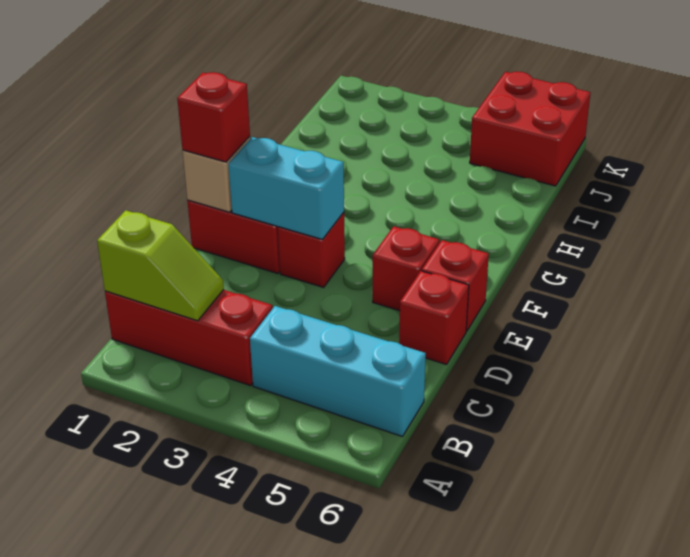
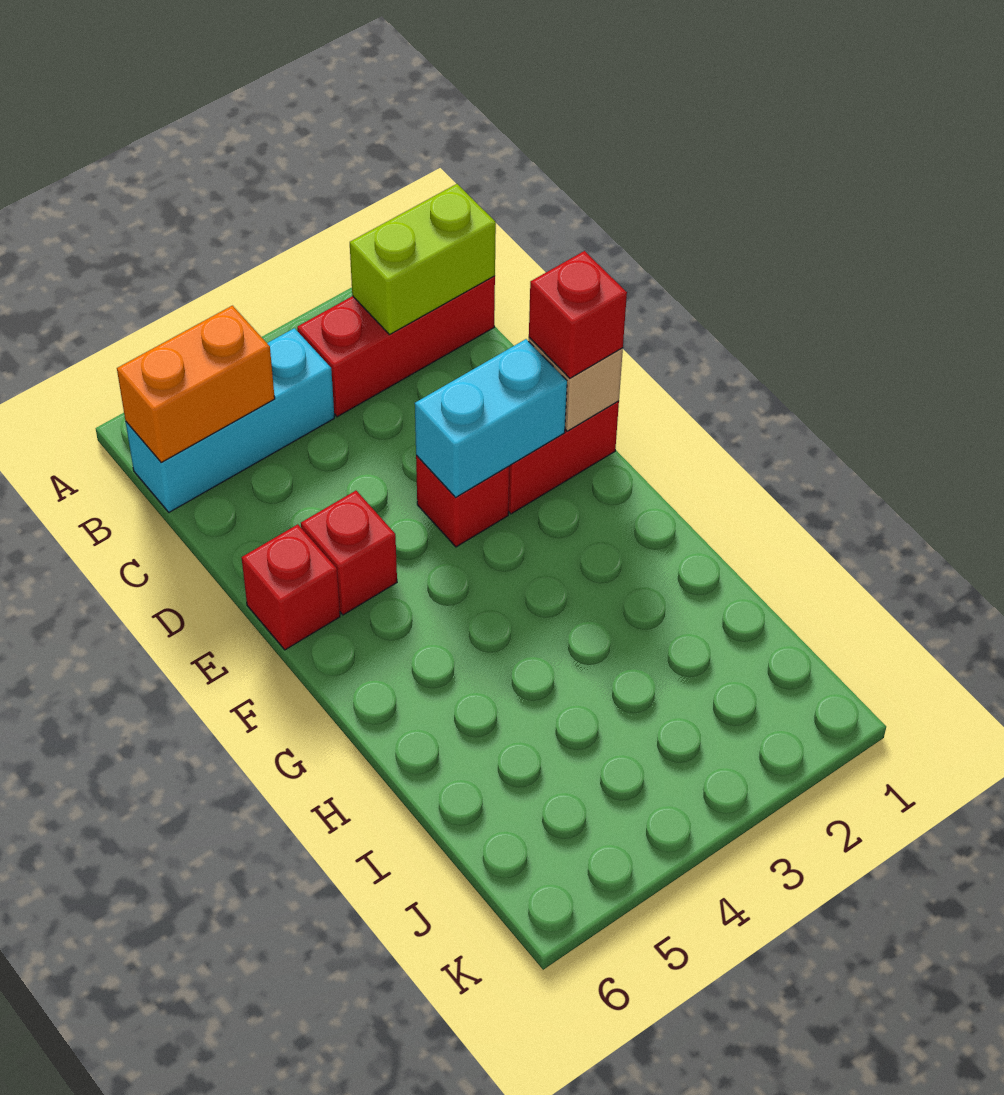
lime 1x2 slope [97,210,224,321] -> lime 1x2 brick [350,184,496,335]
none -> orange 1x2 brick [117,306,275,462]
red 1x1 brick [399,271,469,365] -> none
red 2x2 brick [470,72,591,186] -> none

